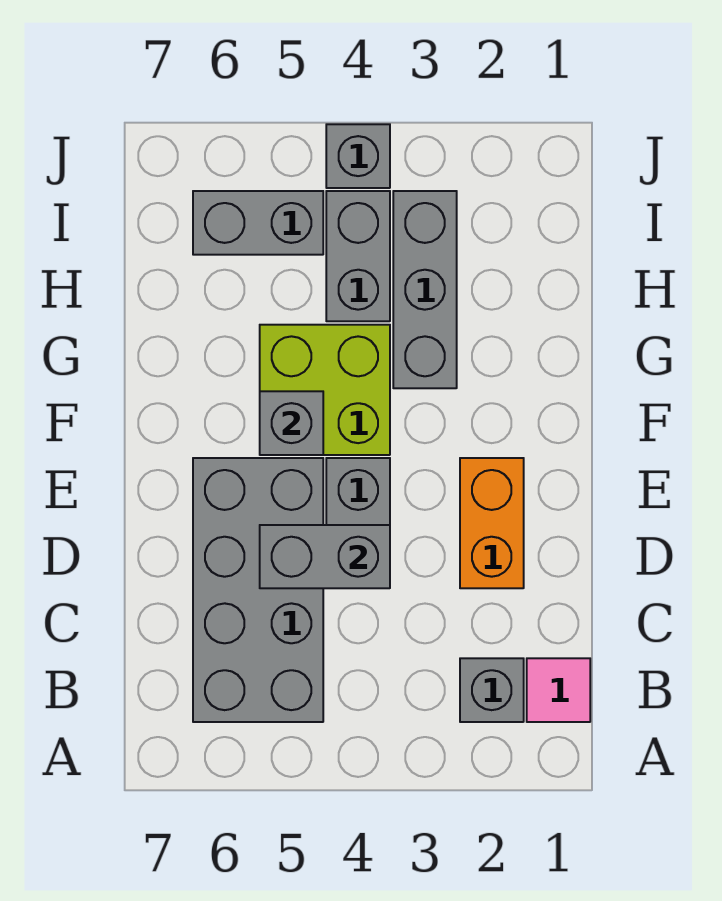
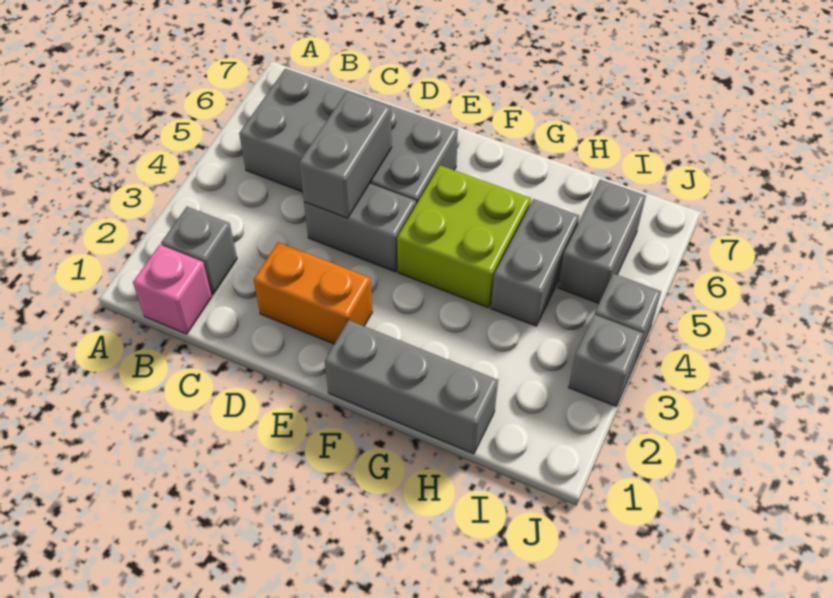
pink 1x1 tile [527,658,590,722] -> pink 1x1 brick [133,245,212,334]
grey 1x1 brick [260,391,323,455] -> grey 1x1 brick moved to [569,314,644,407]
grey 1x3 brick [393,191,457,388] -> grey 1x3 brick moved to [325,320,498,454]
grey 1x2 brick [326,191,390,321] -> grey 1x2 brick turned to [491,199,579,326]

